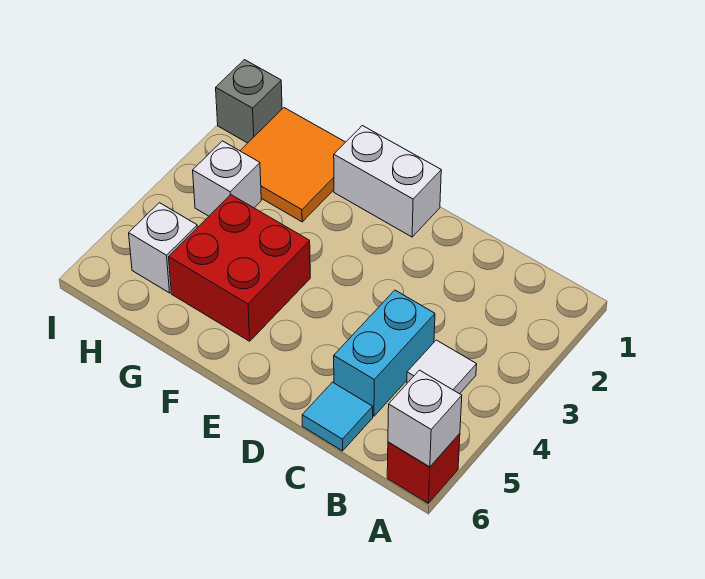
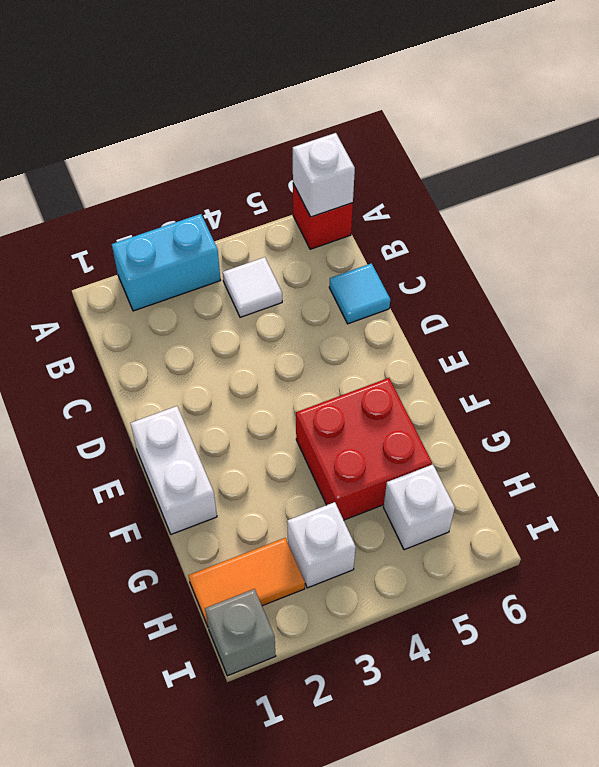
cyan 1x2 brick [334,290,435,416] -> cyan 1x2 brick moved to [112,214,221,311]
orange 2x2 tile [240,108,345,222] -> orange 1x2 tile [188,538,305,626]

